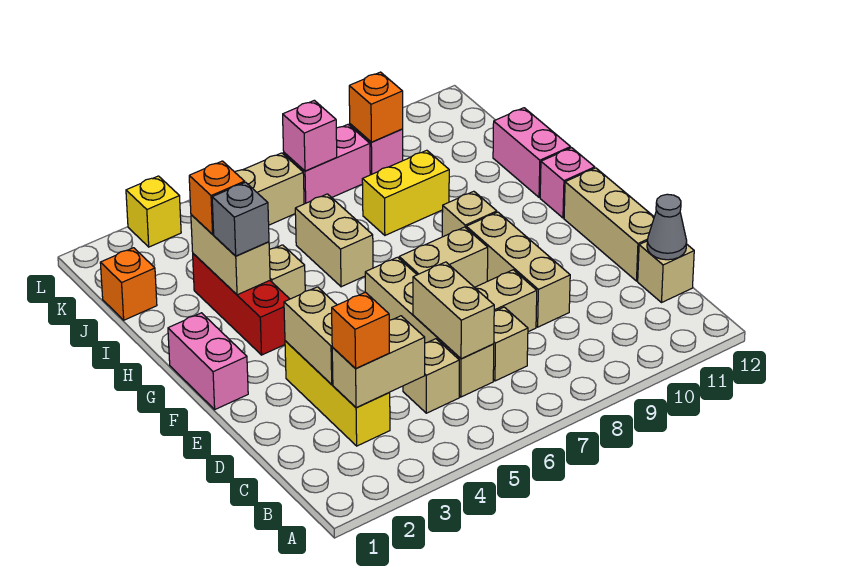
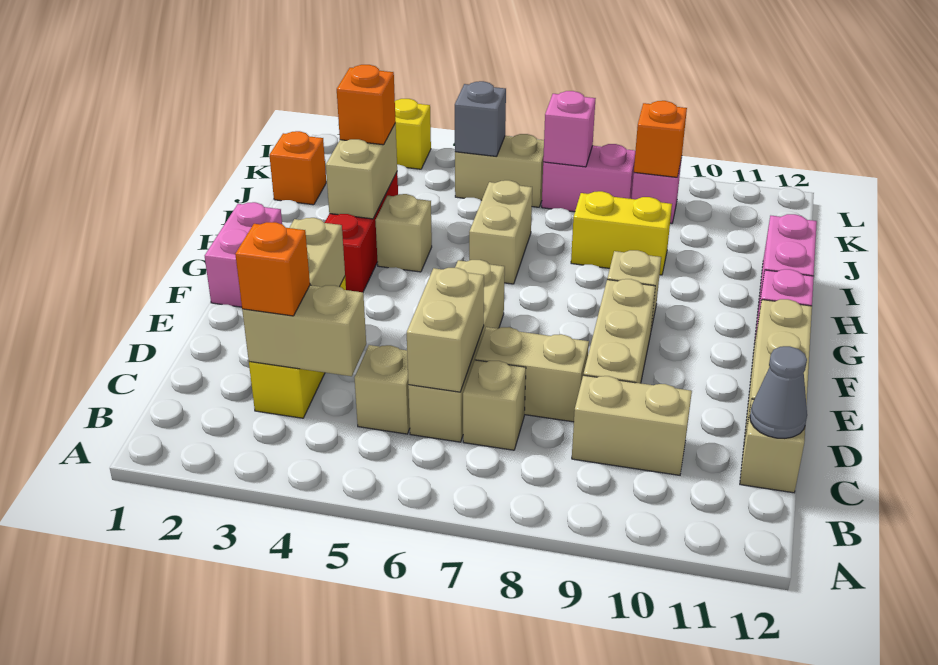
tan 1x2 brick [399,227,488,287] -> tan 1x2 brick moved to [572,375,692,475]
grey 1x1 brick [212,182,269,256] -> grey 1x1 brick moved to [455,81,506,157]

